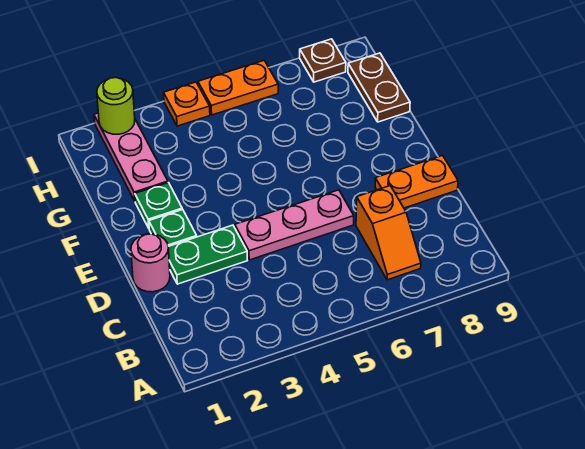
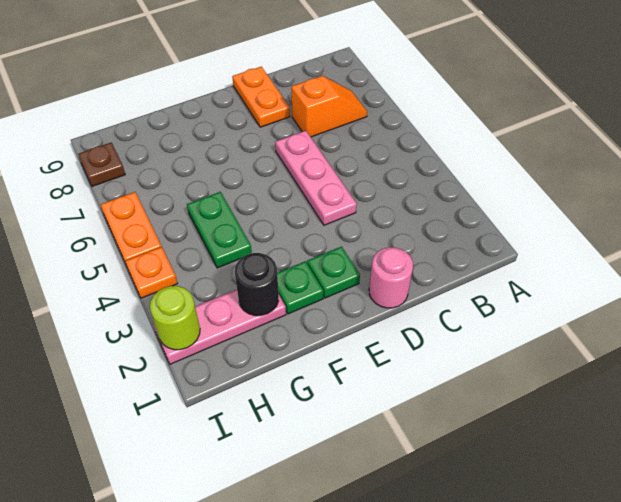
green 1x2 plate [168,225,247,284] -> green 1x2 plate moved to [187,192,252,268]
none -> black 1x1 round brick [235,253,279,316]
brown 1x2 plate [348,53,410,122] -> none

